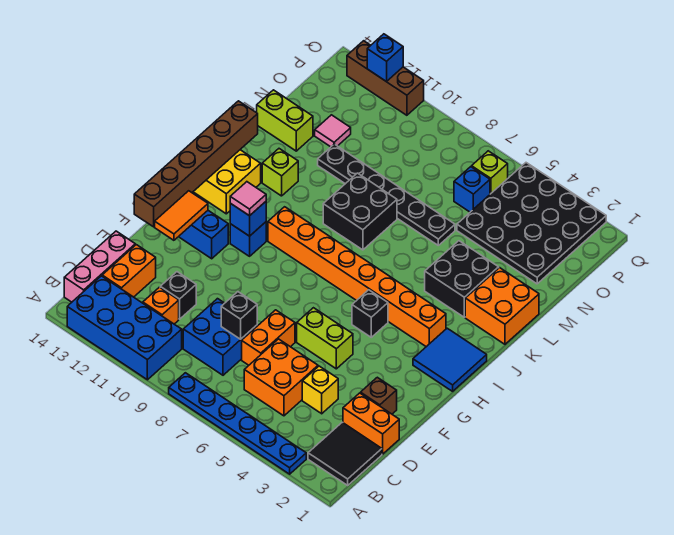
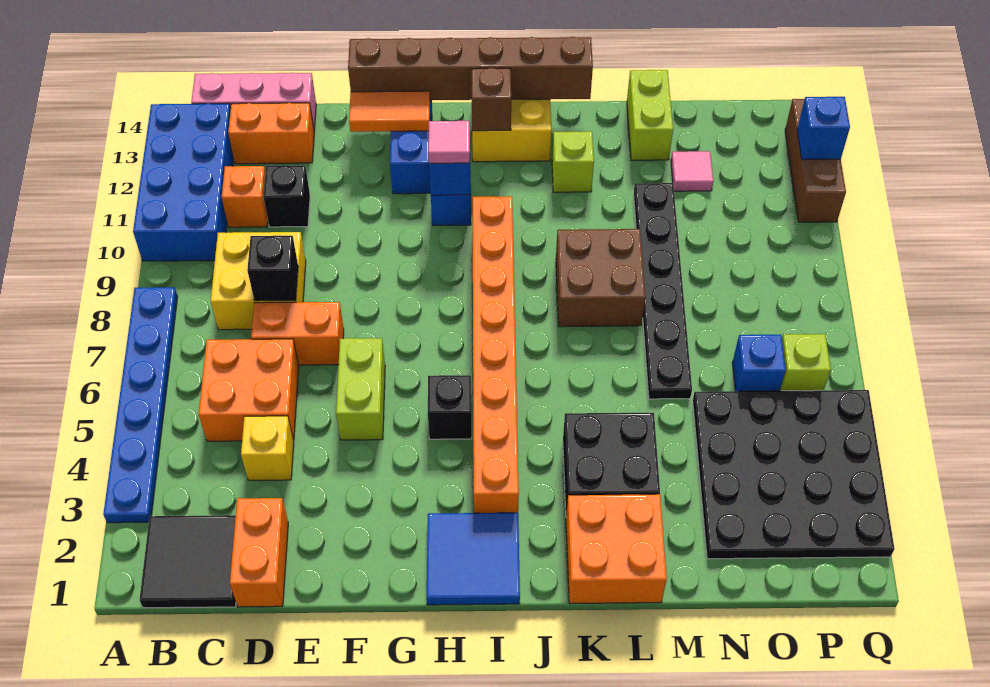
blue 2x2 brick [183,299,257,375] -> yellow 2x2 brick [211,232,306,330]
brown 1x1 brick [361,377,397,414] -> brown 1x1 brick moved to [472,68,511,131]
black 2x2 brick [323,173,397,250] -> brown 2x2 brick [556,229,645,327]

